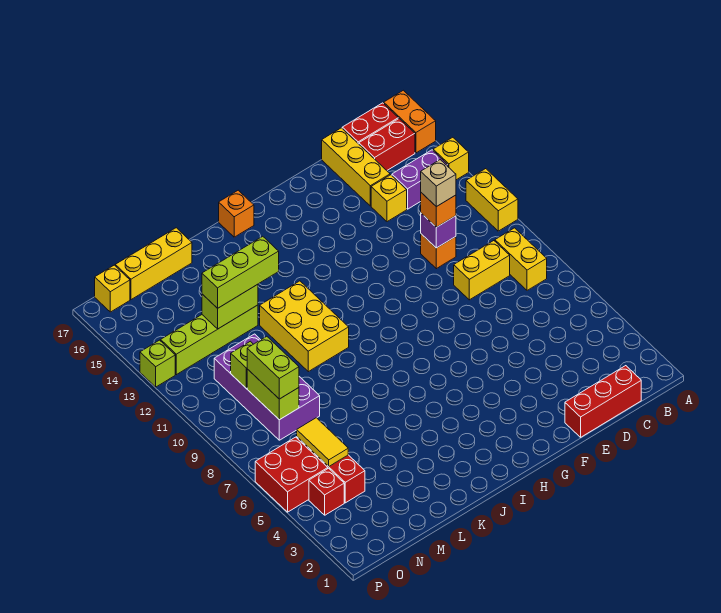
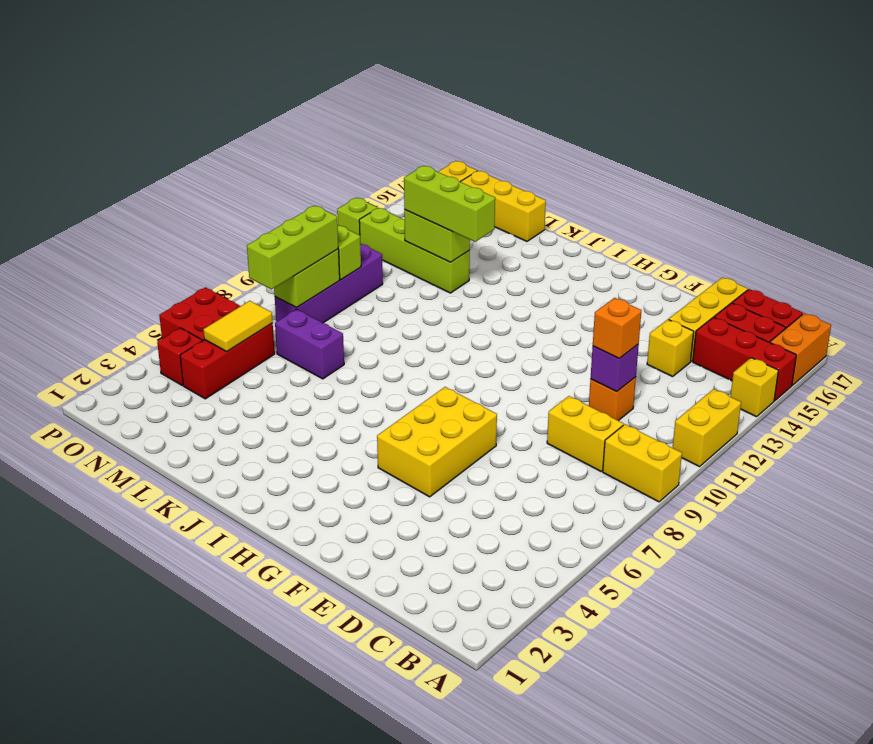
yellow 1x2 brick [495,228,547,290] -> yellow 1x2 brick turned to [603,424,682,502]
purple 1x2 brick [392,150,448,209] -> purple 1x2 brick moved to [275,309,344,379]
red 1x3 brick [565,366,641,437] -> red 1x3 brick moved to [693,317,796,401]
tan 1x1 brick [421,160,456,207] -> none
orange 1x1 brick [219,190,254,237] -> none
yellow 2x3 brick [260,281,349,372] -> yellow 2x3 brick moved to [377,387,497,497]
purple 2x4 brick [214,334,320,440] -> purple 1x4 brick [275,244,383,323]
lime 1x2 brick [247,336,299,399] -> lime 1x3 brick [247,206,338,289]

